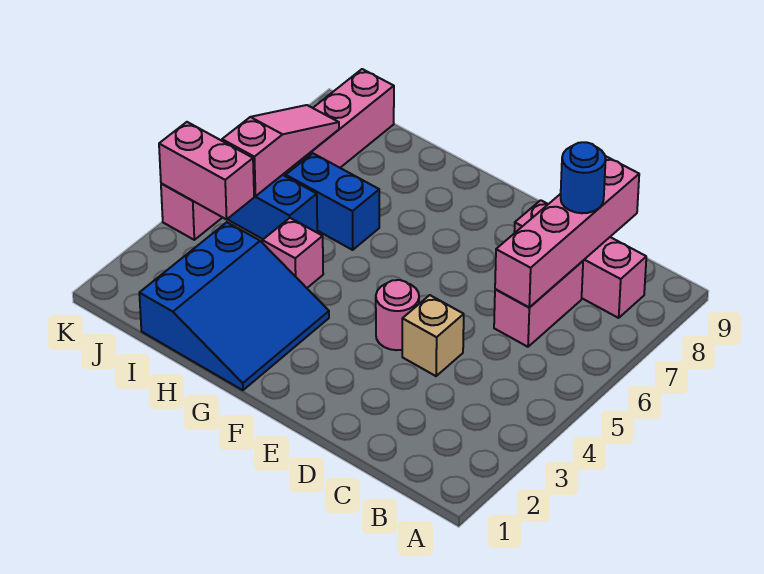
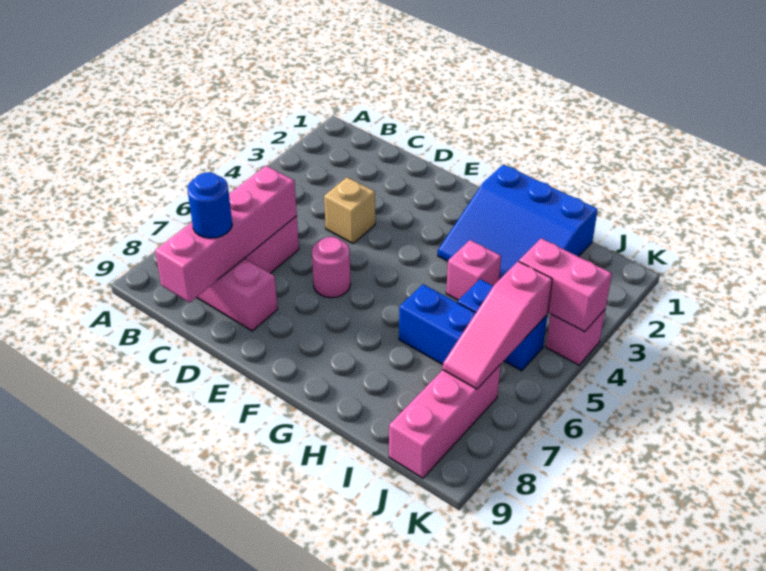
pink 1x1 round brick [376,280,419,350] -> pink 1x1 round brick moved to [312,237,351,298]
blue 3x3 slope [139,222,329,390] -> blue 3x3 slope turned to [438,164,598,280]

